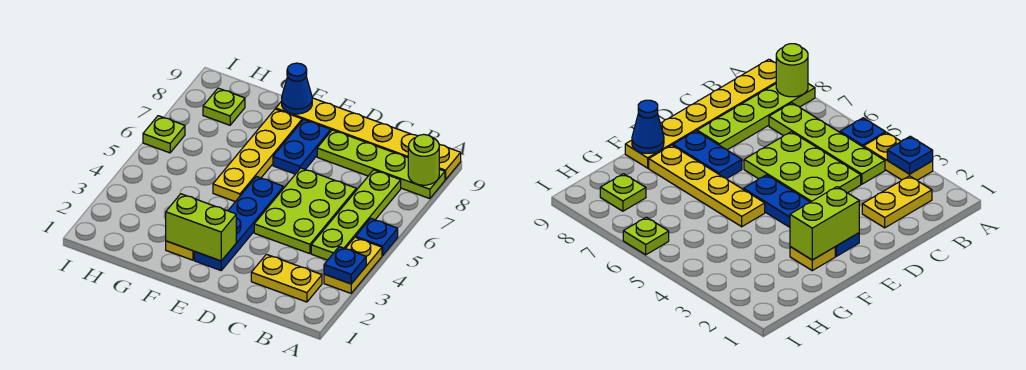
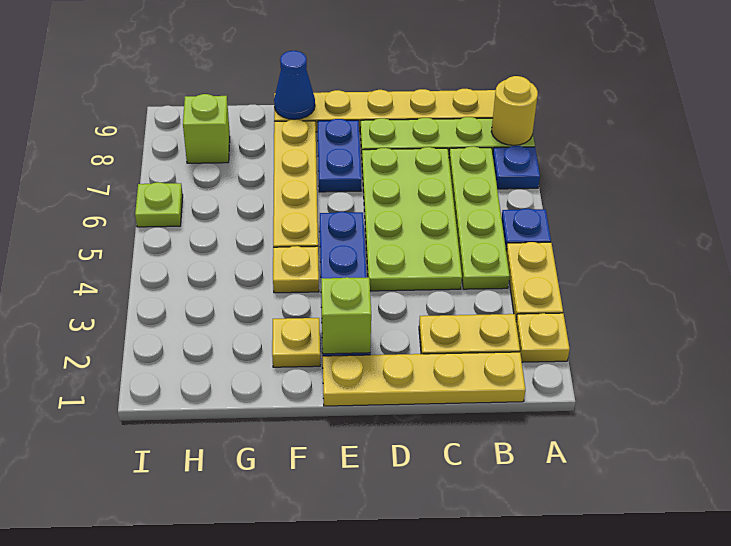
none -> yellow 1x1 plate [516,313,570,362]
blue 1x1 plate [324,247,366,284] -> blue 1x1 plate moved to [493,146,540,189]
lime 1x1 round brick [408,134,439,185] -> yellow 1x1 round brick [491,76,538,145]
none -> yellow 1x4 plate [323,352,525,406]
lime 2x3 plate [254,168,356,254] -> lime 2x4 plate [362,147,462,291]
lime 1x2 brick [166,194,236,261] -> lime 1x1 brick [321,277,371,354]
none -> yellow 1x1 plate [273,246,319,293]
lime 1x1 plate [203,88,245,125] -> lime 1x1 brick [183,94,230,163]

